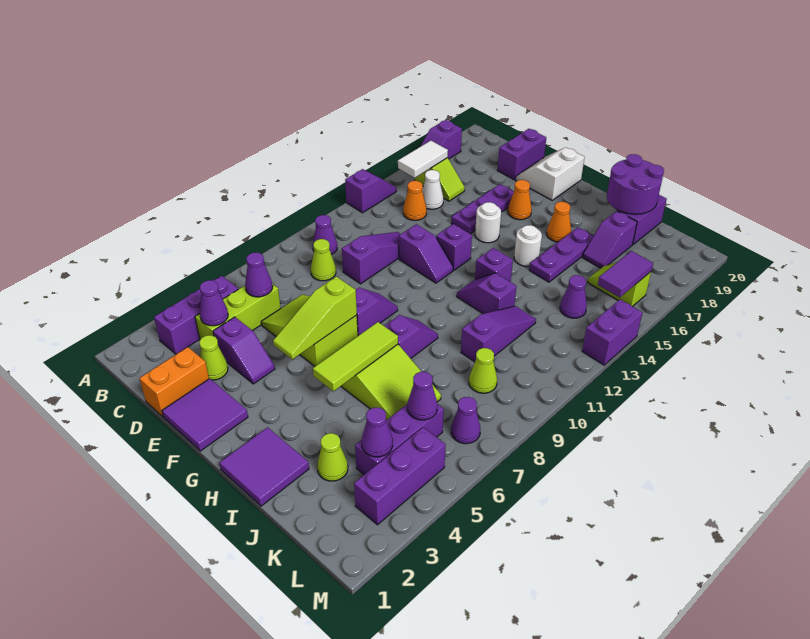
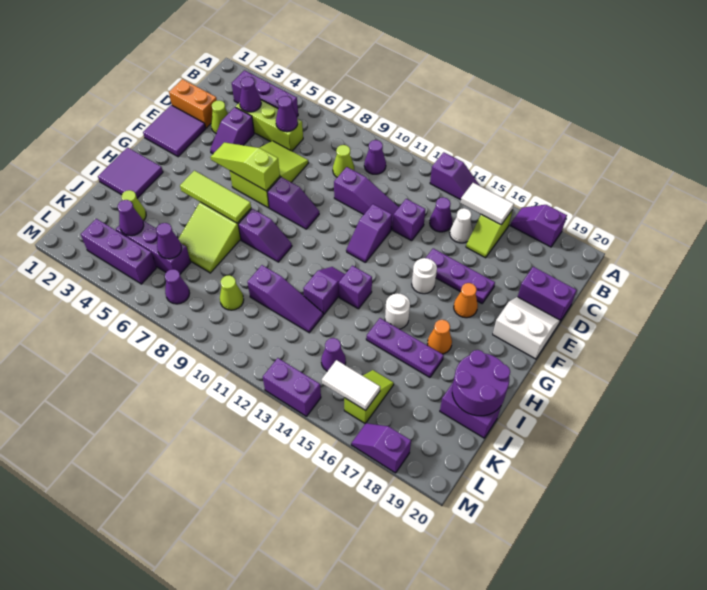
orange 1x1 cone [403,181,427,220] -> purple 1x1 cone [430,197,452,232]
purple 1x1 brick [436,224,472,270] -> purple 1x1 brick moved to [393,199,425,241]
purple 1x2 slope [582,211,637,268] -> purple 1x2 slope moved to [351,423,411,473]
purple 1x2 tile [598,251,653,298] -> white 1x2 tile [322,360,380,411]

